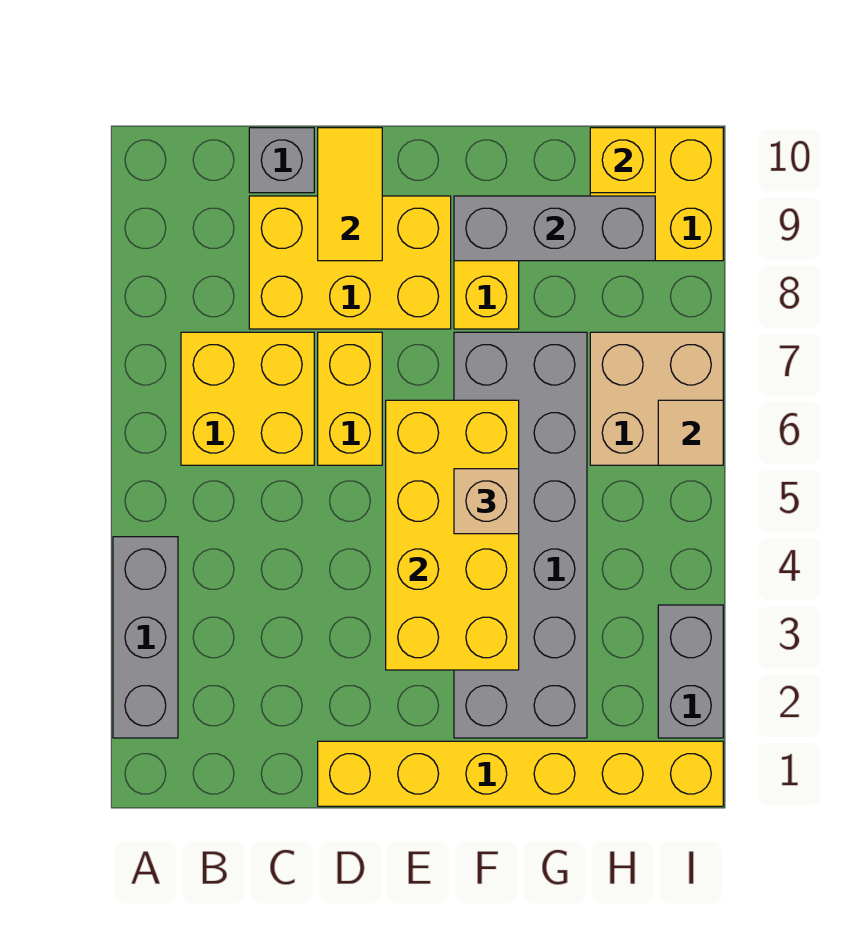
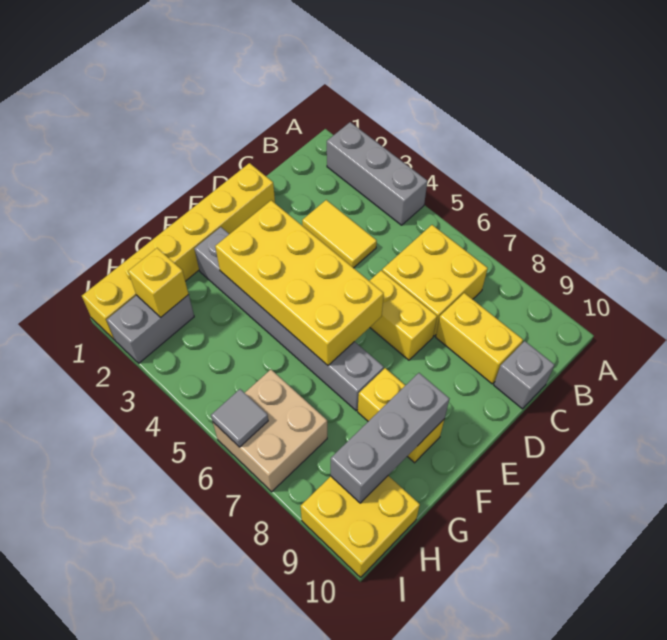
yellow 2x3 brick [249,196,451,329] -> yellow 1x2 brick [436,293,523,384]
yellow 1x2 tile [318,128,382,261] -> yellow 1x2 tile moved to [302,200,377,268]
grey 2x6 brick [454,332,587,738] -> grey 1x6 brick [194,227,384,411]
tan 1x1 brick [454,469,519,534] -> none
yellow 1x1 brick [590,128,655,193] -> yellow 1x1 brick moved to [128,248,189,317]
grey 1x2 brick [658,605,723,738] -> grey 1x2 brick turned to [107,295,194,363]
tan 1x1 tile [658,400,723,465] -> grey 1x1 tile [211,389,268,447]

